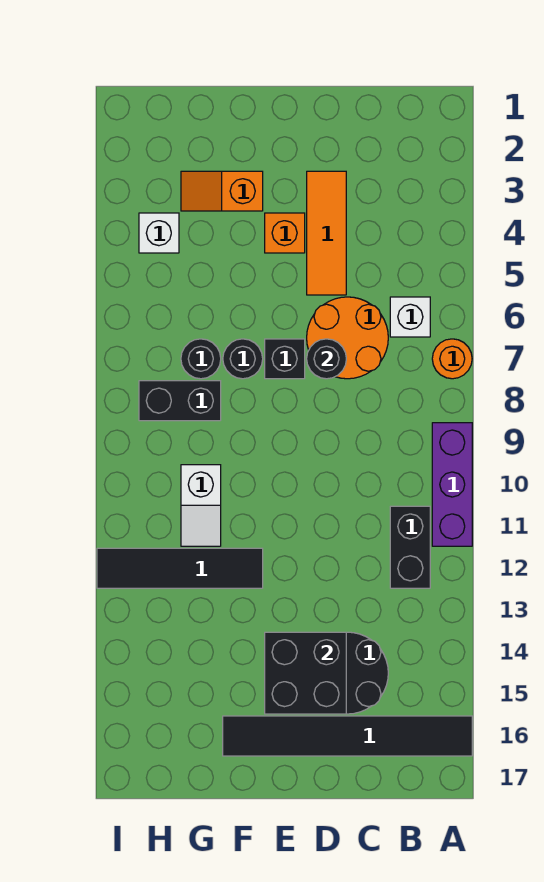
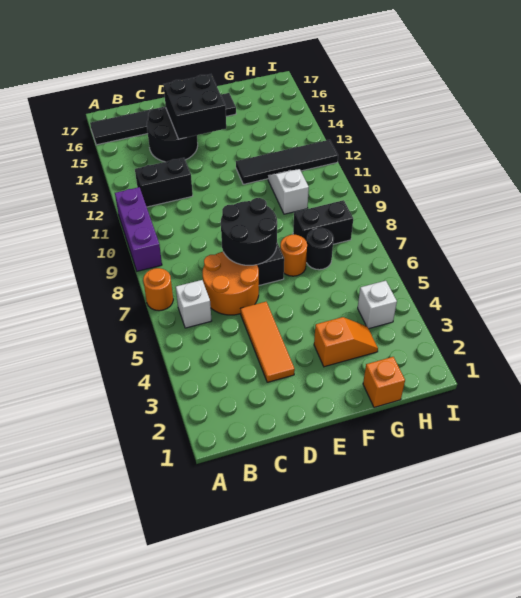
black 1x2 brick [390,506,430,588] -> black 1x2 brick turned to [135,158,193,207]
black 1x1 round brick [307,339,346,379] -> black 2x2 round brick [221,198,277,265]
orange 1x1 brick [265,213,305,253] -> orange 1x1 brick moved to [363,357,405,407]
black 1x1 round brick [223,339,263,379] -> orange 1x1 round brick [280,235,307,276]

